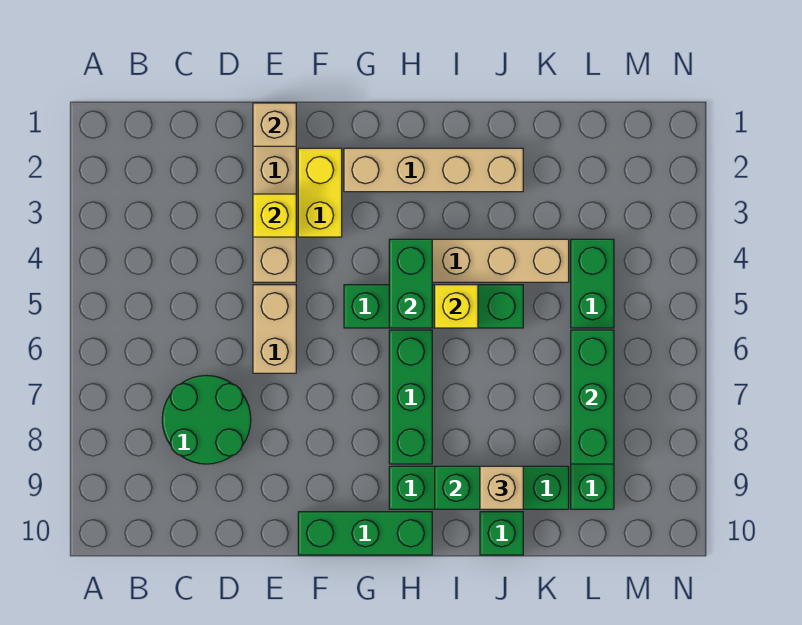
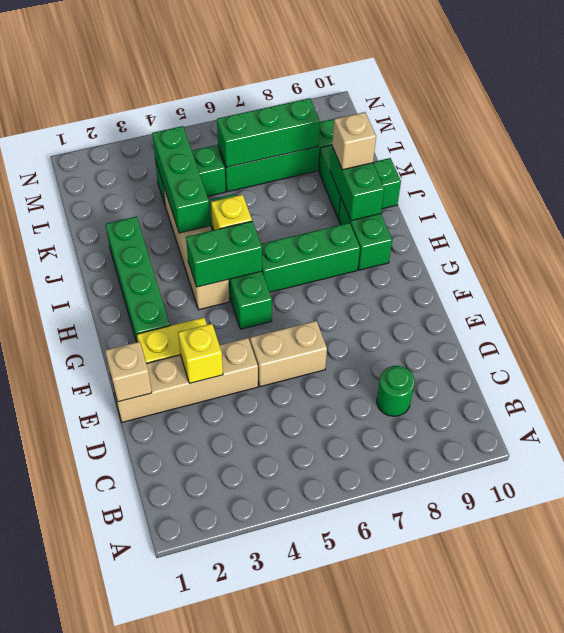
green 2x2 round brick [162,375,251,464] -> green 1x1 round brick [377,366,415,416]
green 1x3 brick [298,512,432,555] -> green 1x3 brick moved to [152,126,210,233]
tan 1x4 brick [344,148,523,192] -> green 1x4 brick [106,217,170,342]

